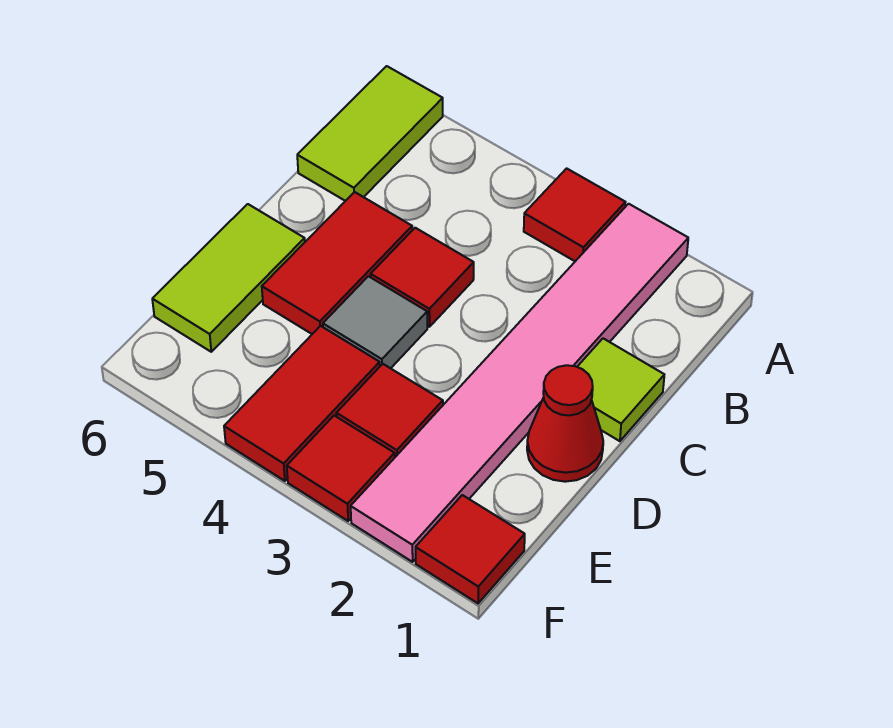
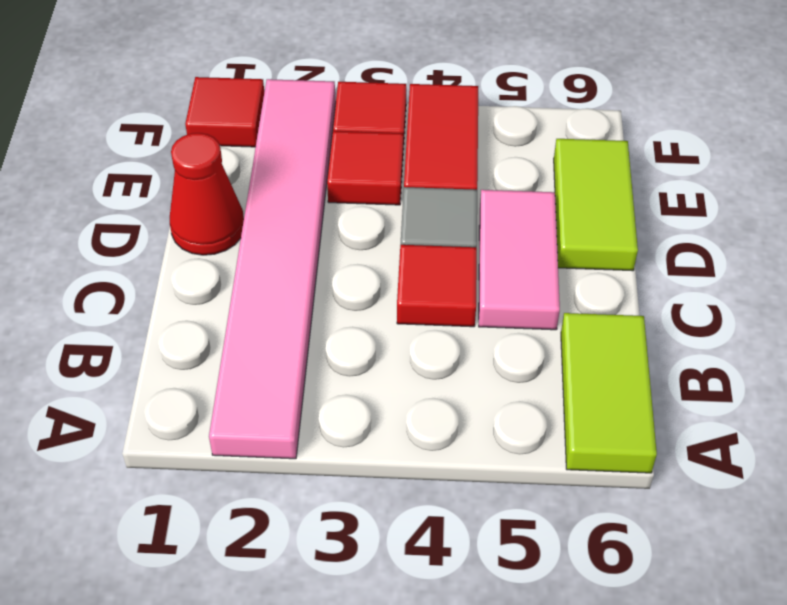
red 1x1 tile [524,168,625,261] -> none
lime 1x1 tile [577,338,664,441] -> none
red 1x2 tile [262,192,412,334] -> pink 1x2 tile [479,190,560,330]

